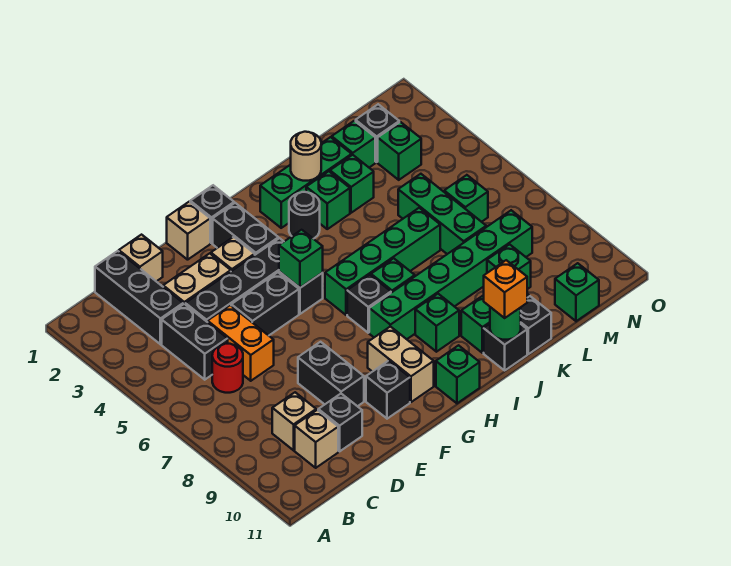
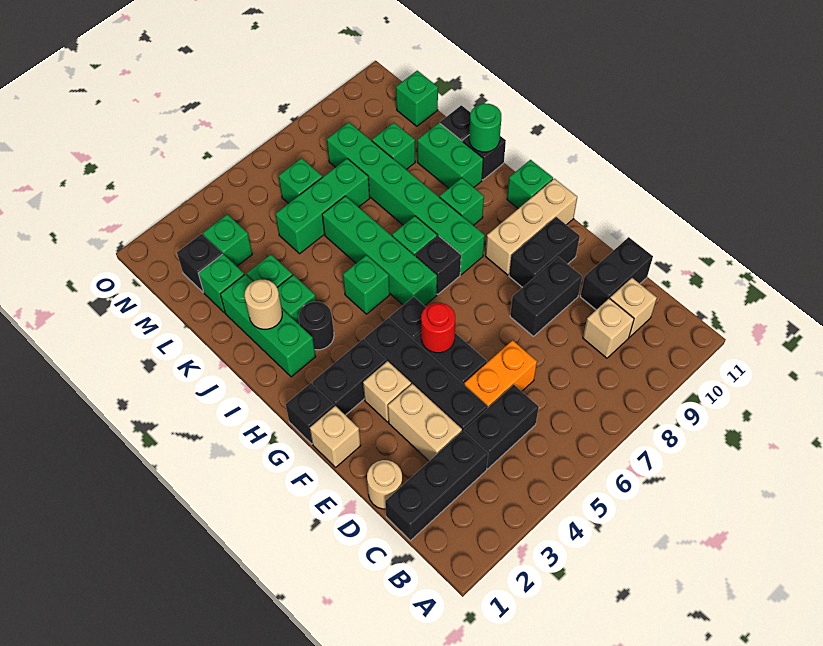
red 1x1 round brick [212,344,243,393] -> red 1x1 round brick moved to [421,303,455,353]
tan 1x1 brick [119,235,163,281] -> tan 1x1 round brick [367,460,403,509]
black 1x1 brick [318,394,362,451] -> black 1x2 brick [580,237,653,310]
black 1x1 brick [366,361,410,419] -> black 1x2 brick [509,217,580,288]
green 1x1 brick [279,230,323,288] -> green 1x1 brick moved to [343,255,390,314]
tan 1x2 brick [368,326,434,402] -> tan 1x3 brick [485,179,577,275]
orange 1x1 brick [484,260,527,318] -> none

